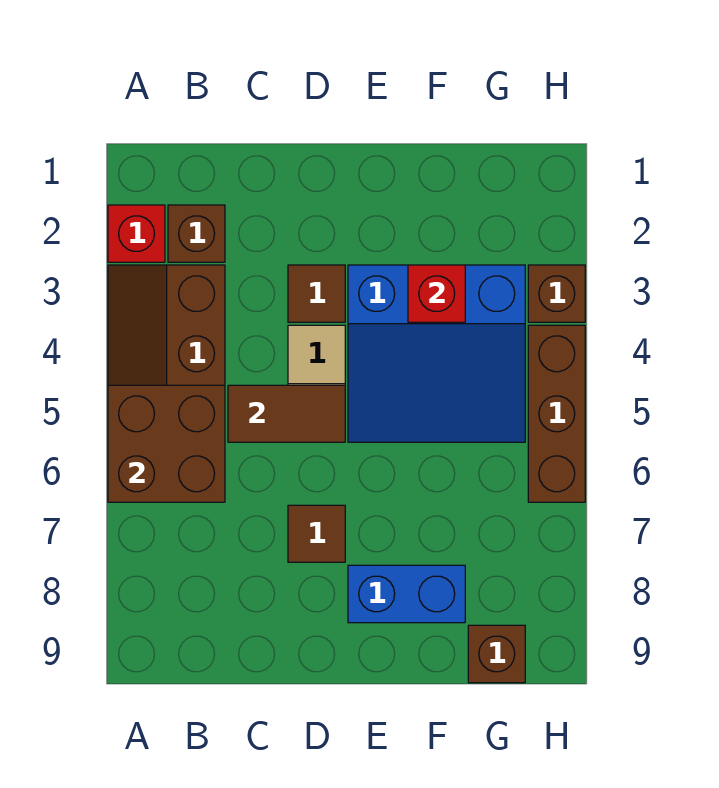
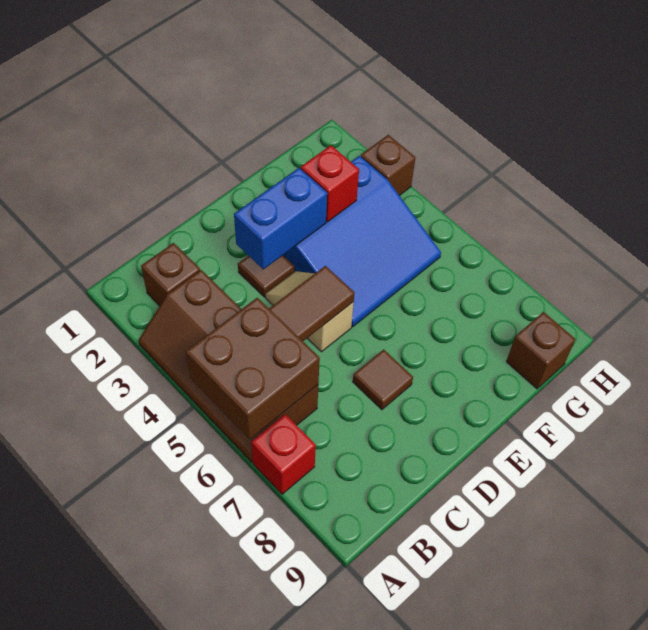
red 1x1 brick [108,205,165,262] -> red 1x1 brick moved to [251,414,316,494]
blue 1x2 brick [348,565,465,623] -> blue 1x2 brick moved to [234,168,327,269]
brown 1x3 brick [528,325,585,502] -> none

